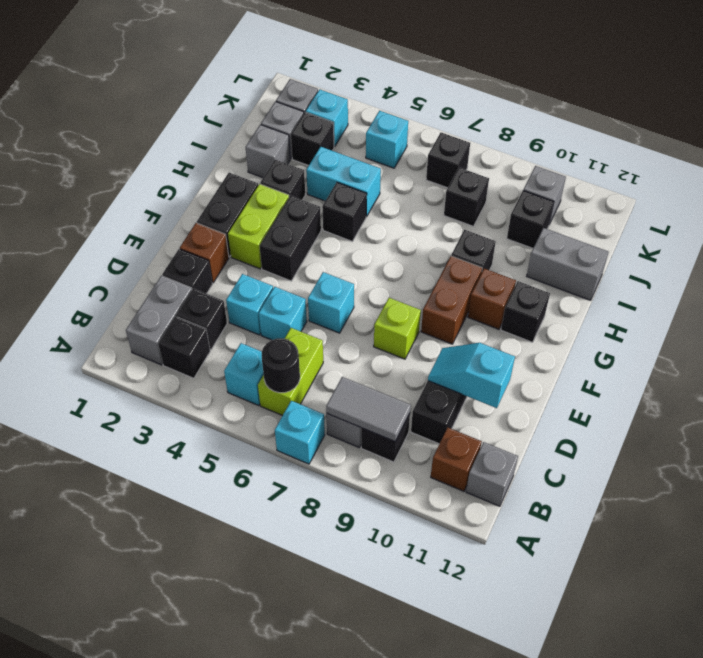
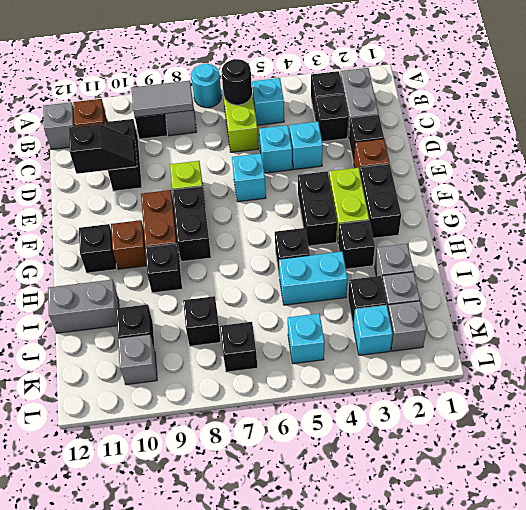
cyan 1x1 brick [275,401,325,464] -> cyan 1x1 round brick [191,64,222,108]
cyan 1x2 slope [428,343,515,408] -> black 1x2 slope [69,124,137,174]
none -> black 1x2 brick [172,186,211,262]

